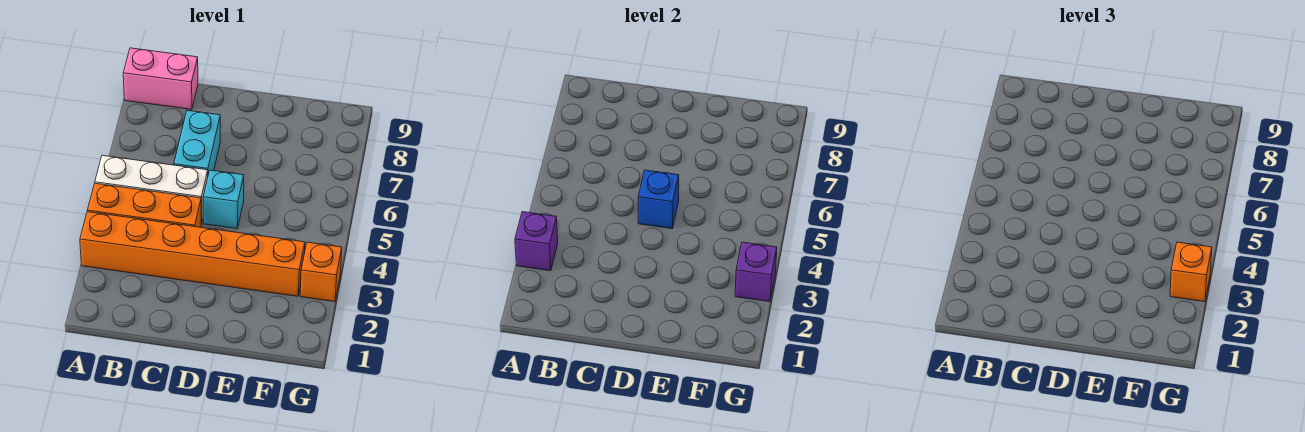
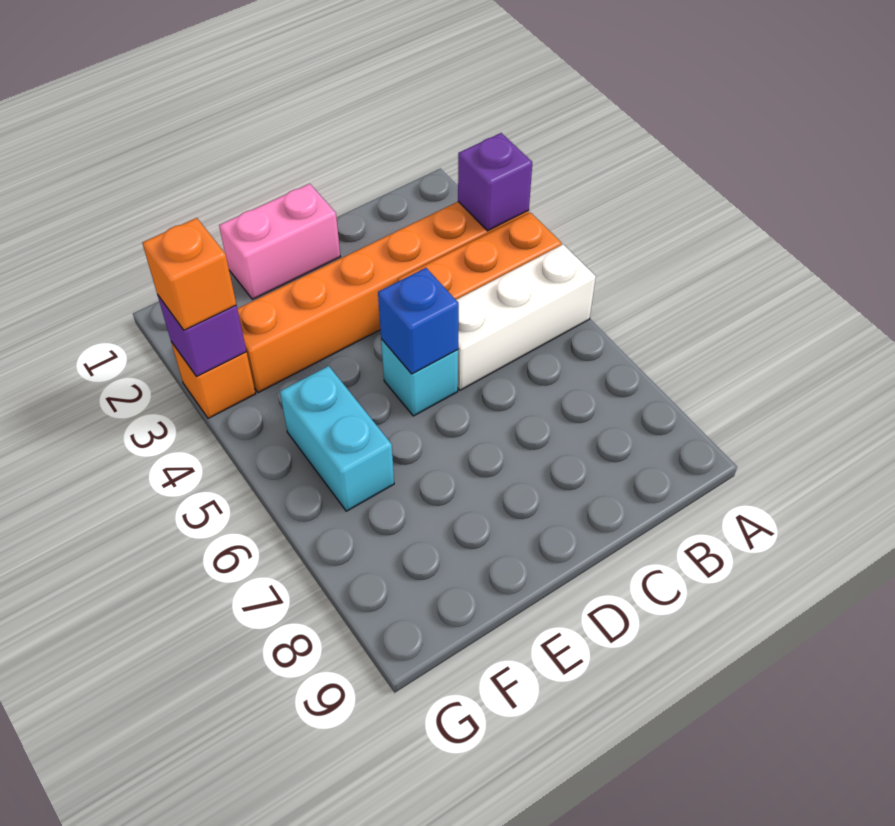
pink 1x2 brick [123,48,198,110] -> pink 1x2 brick moved to [219,184,340,299]
cyan 1x2 brick [174,110,220,174] -> cyan 1x2 brick moved to [280,366,394,511]

